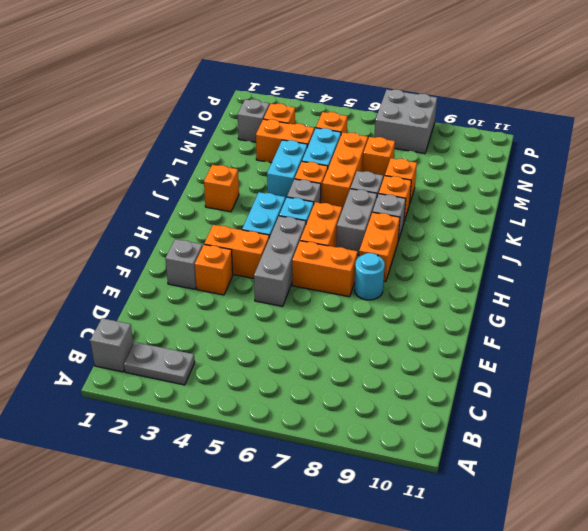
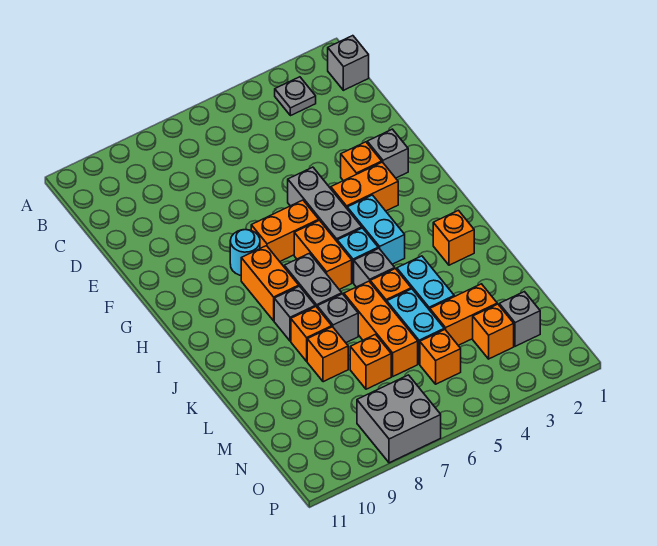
grey 1x2 plate [124,342,195,385] -> grey 1x1 plate [275,77,316,116]

